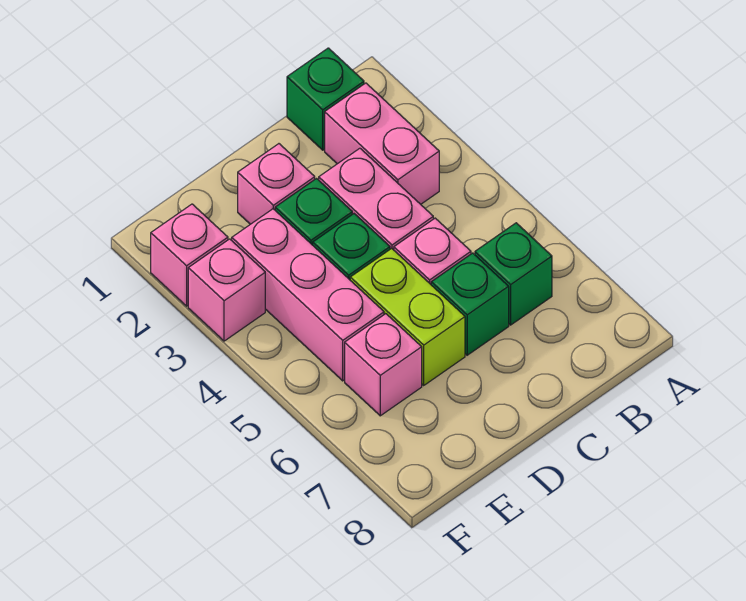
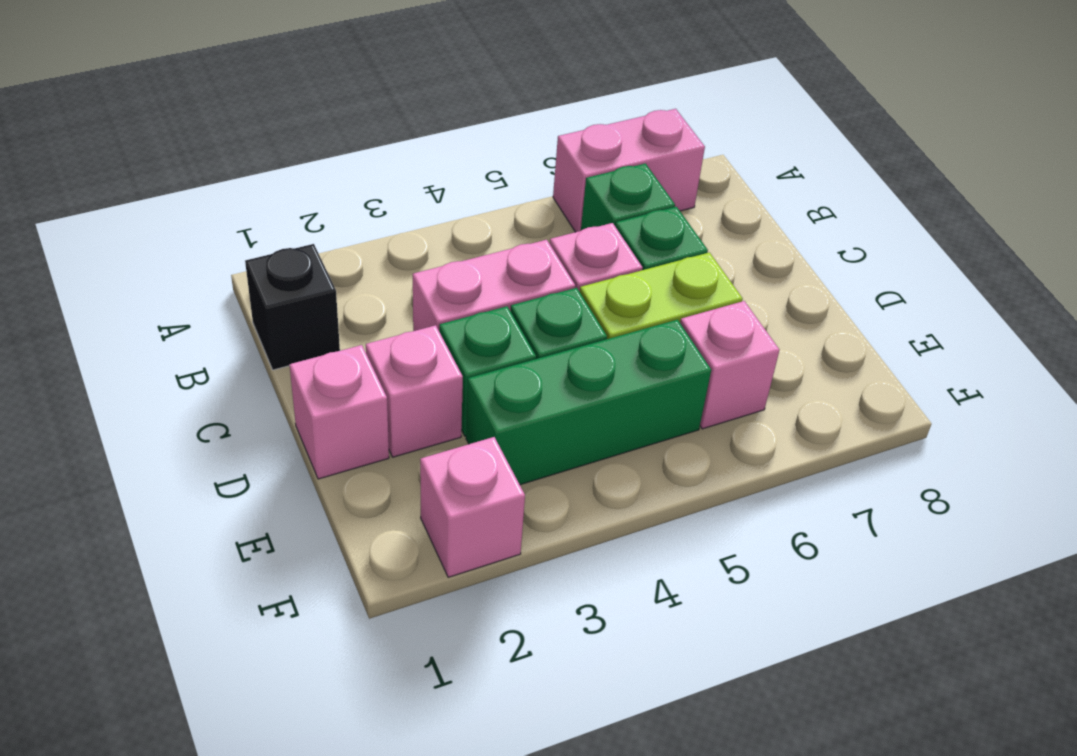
green 1x1 brick [287,48,364,150] -> black 1x1 brick [245,244,340,370]
pink 1x2 brick [325,83,439,204] -> pink 1x2 brick moved to [553,109,705,232]
pink 1x3 brick [232,209,384,381] -> green 1x3 brick [466,320,711,485]
pink 1x1 brick [188,239,265,341] -> pink 1x1 brick moved to [290,345,389,479]

